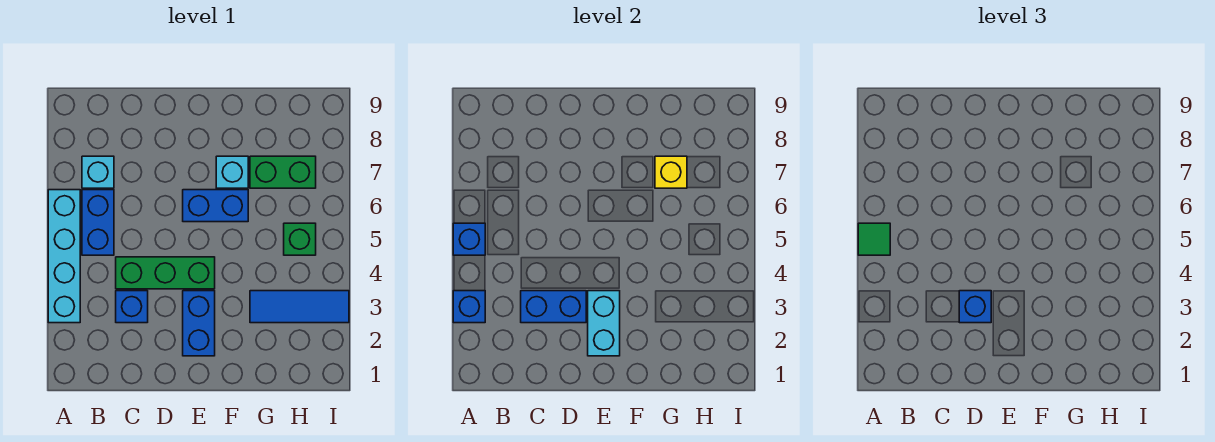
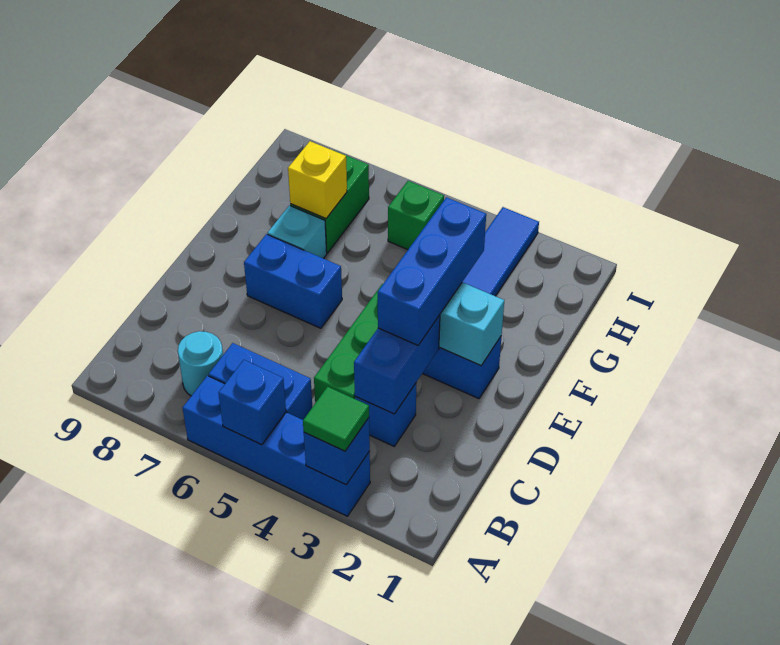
cyan 1x4 brick [48,190,80,323] -> blue 1x4 brick [183,376,370,516]
green 1x1 tile [858,223,890,255] -> green 1x1 tile moved to [303,387,369,451]
cyan 1x1 brick [82,156,114,188] -> cyan 1x1 round brick [178,331,223,396]
blue 1x1 brick [959,291,991,323] -> blue 1x3 brick [378,197,486,345]
blue 1x2 brick [183,190,248,222] -> blue 1x2 brick turned to [244,234,342,328]

